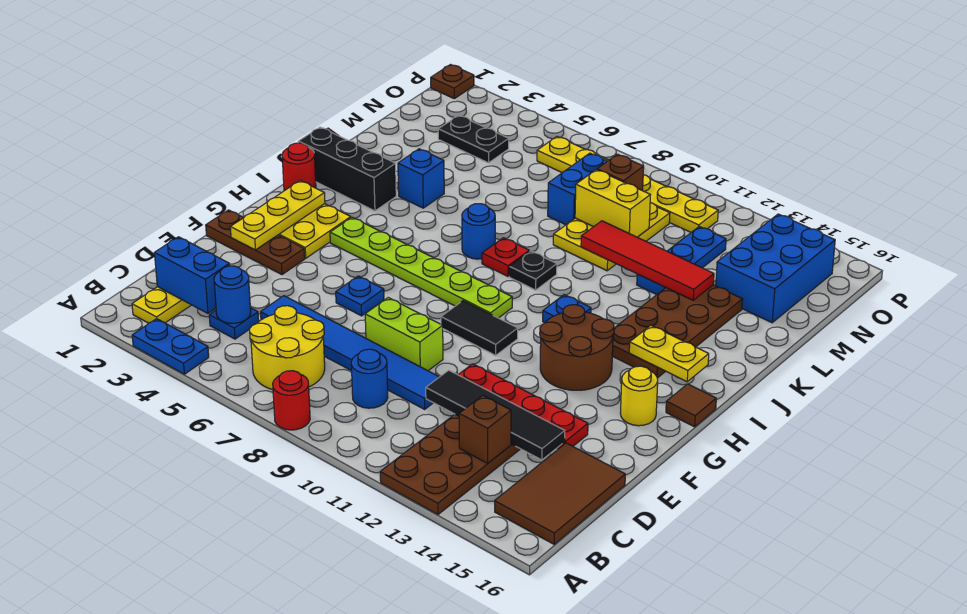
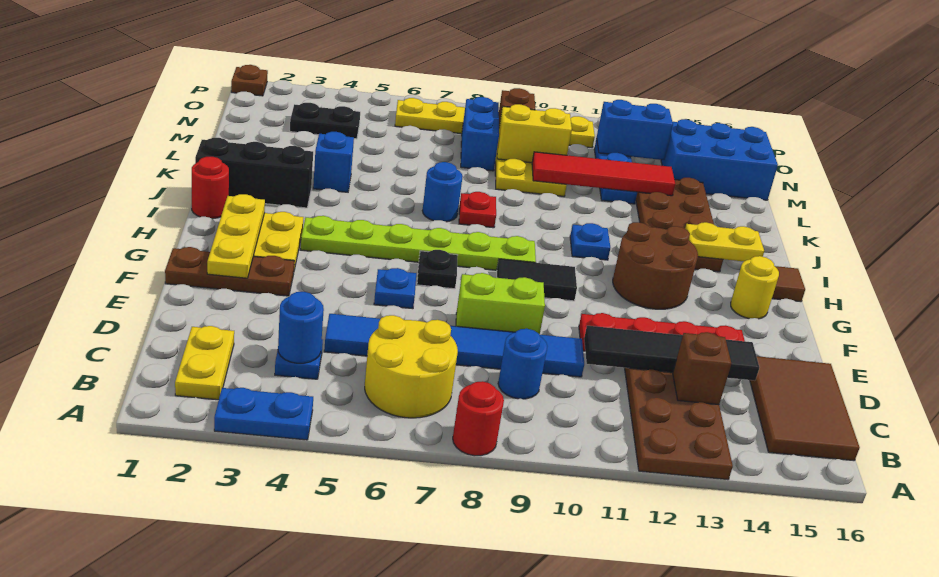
blue 1x2 brick [155,237,230,313] -> blue 1x2 brick moved to [597,100,673,160]
black 1x1 plate [509,251,557,290] -> black 1x1 plate moved to [417,250,458,289]
blue 2x3 brick [716,214,835,323] -> blue 2x3 brick turned to [661,119,778,200]

